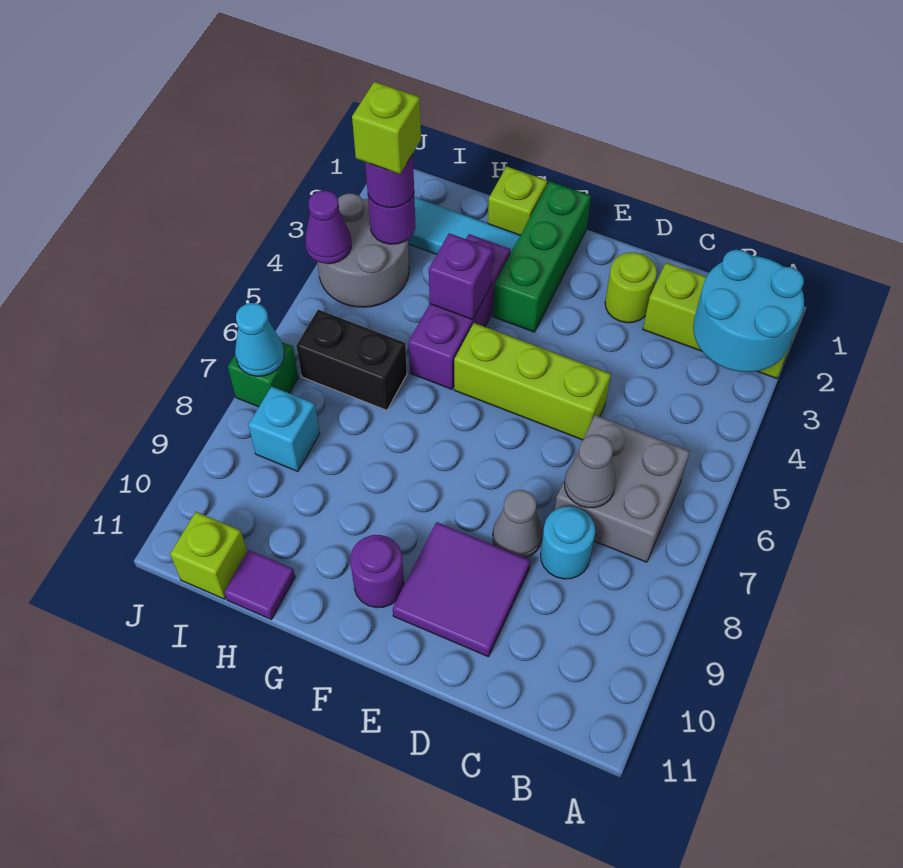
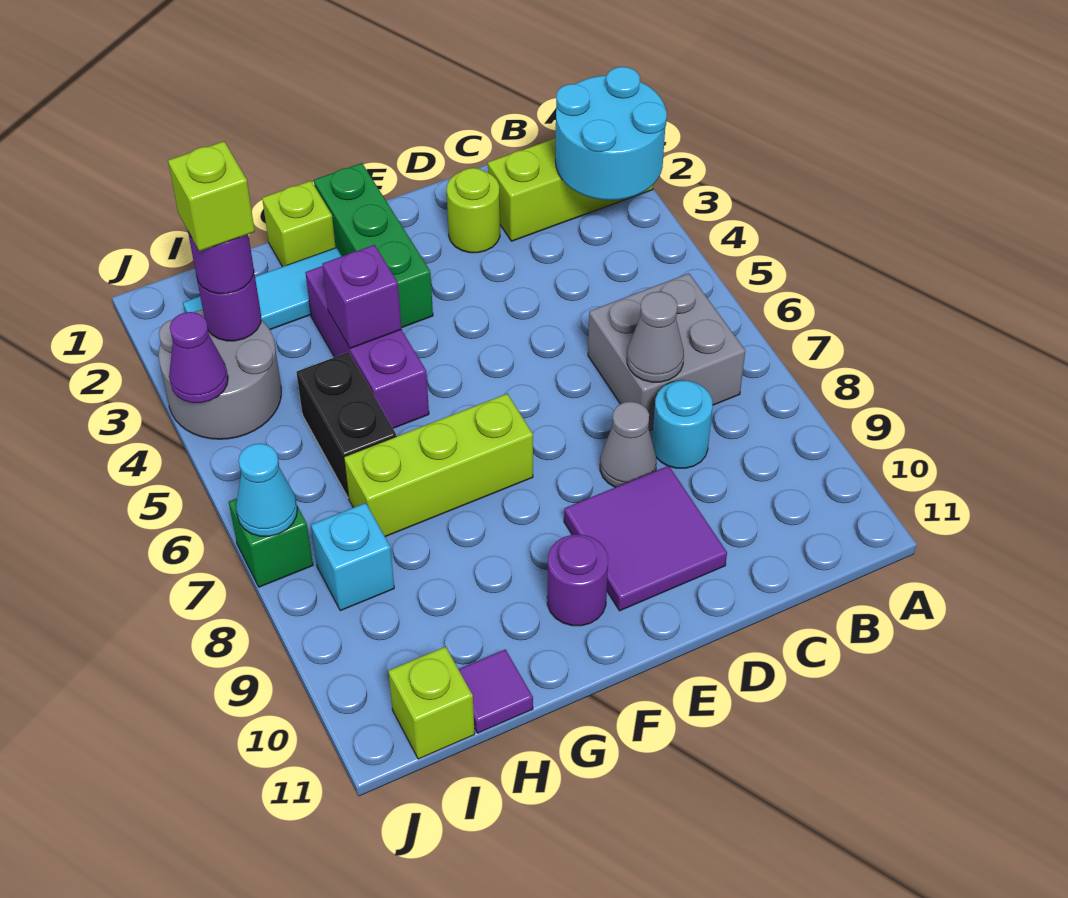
lime 1x3 brick [454,323,611,440] -> lime 1x3 brick moved to [344,394,533,537]
black 1x2 brick [296,310,407,410] -> black 1x2 brick turned to [296,352,396,498]

